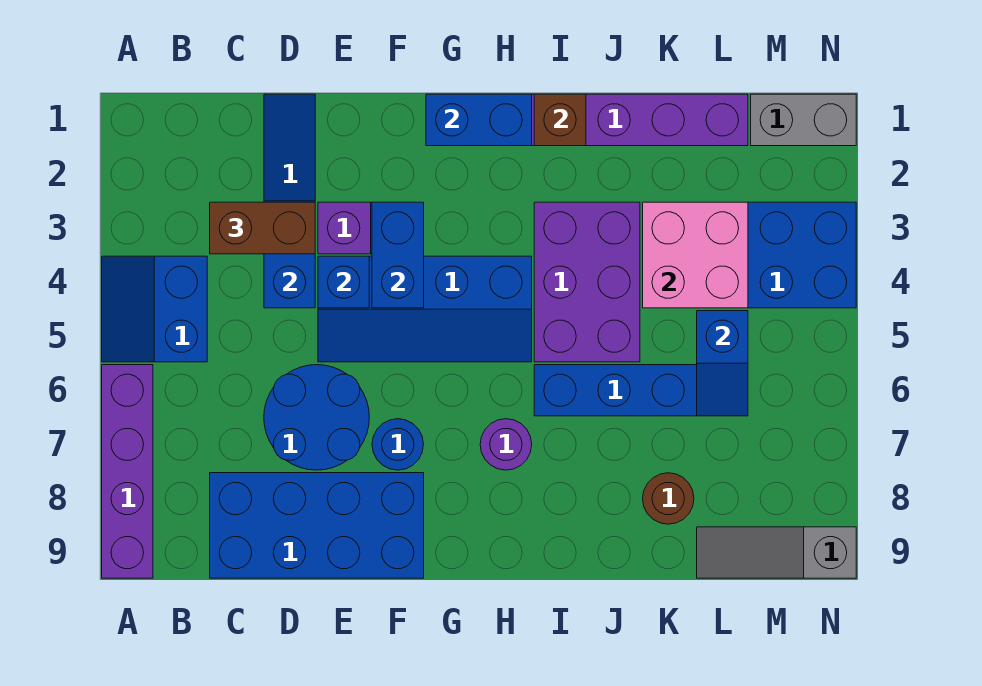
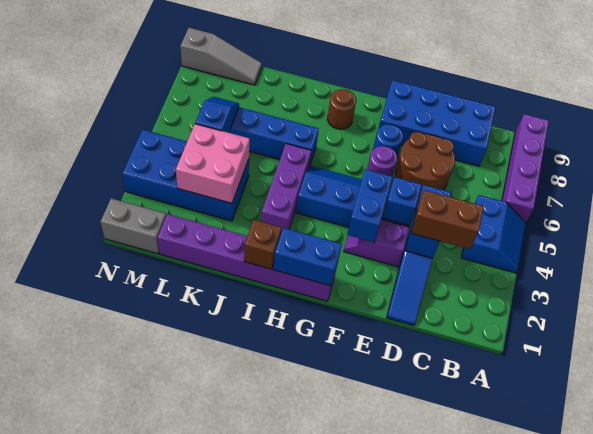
blue 2x2 round brick [264,365,369,470] -> brown 2x2 round brick [396,132,455,196]
purple 1x1 round brick [480,419,532,470] -> purple 1x1 round brick moved to [367,146,397,176]
purple 2x3 brick [534,202,640,362] -> purple 1x3 brick [261,144,311,232]
brown 1x1 round brick [643,473,694,524] -> brown 1x1 round brick moved to [327,89,356,129]

